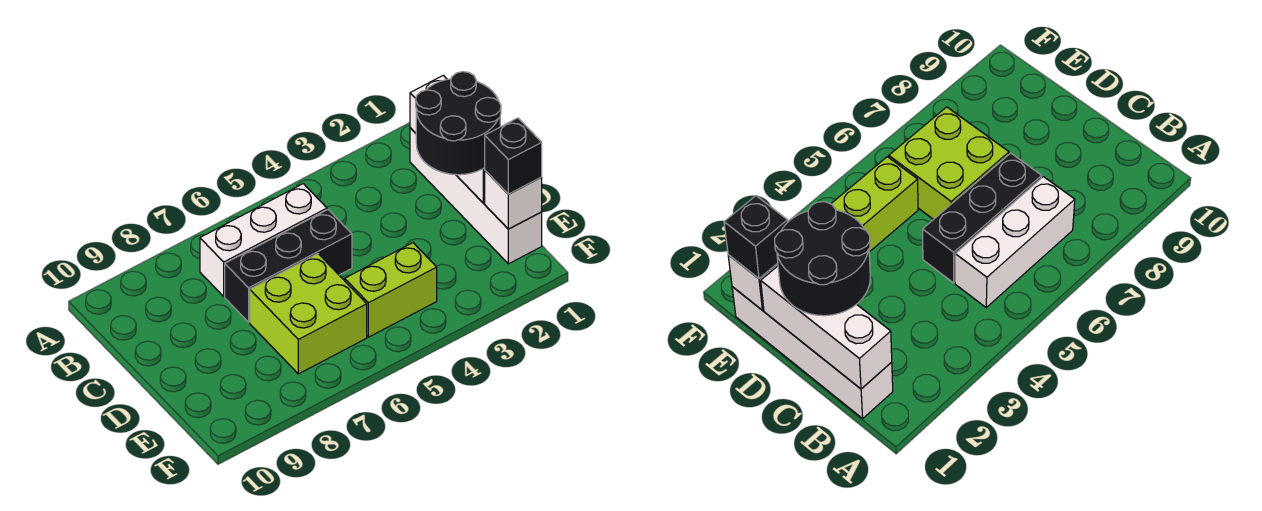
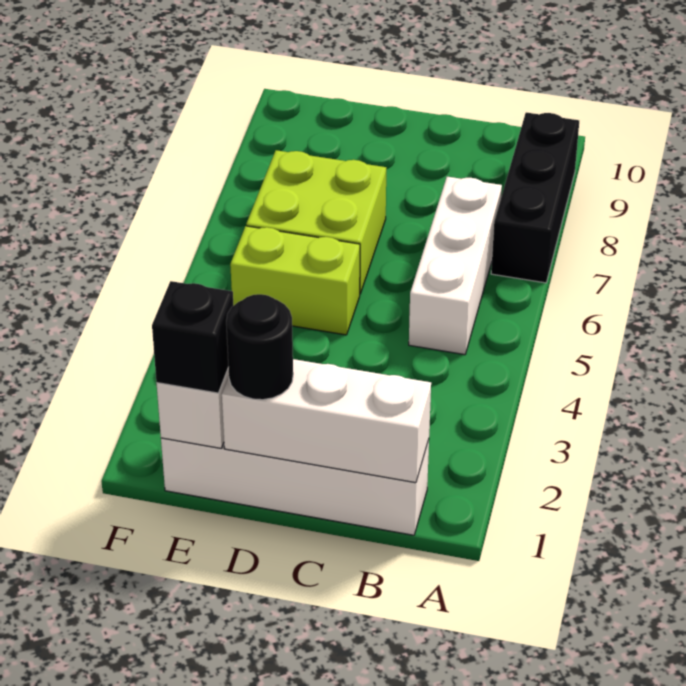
black 2x2 round brick [416,72,501,175] -> black 1x1 round brick [226,294,293,400]
black 1x3 brick [225,210,352,322] -> black 1x3 brick moved to [491,112,579,283]
lime 1x2 brick [345,243,437,337] -> lime 1x2 brick turned to [230,226,360,335]

